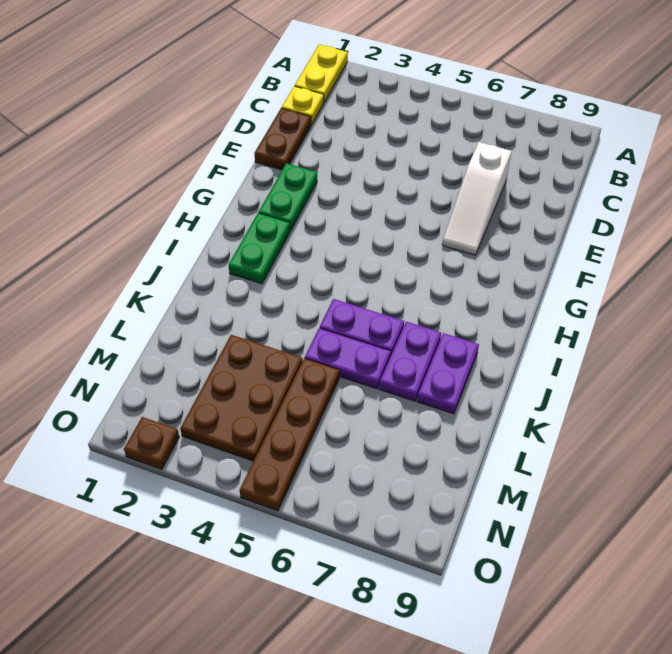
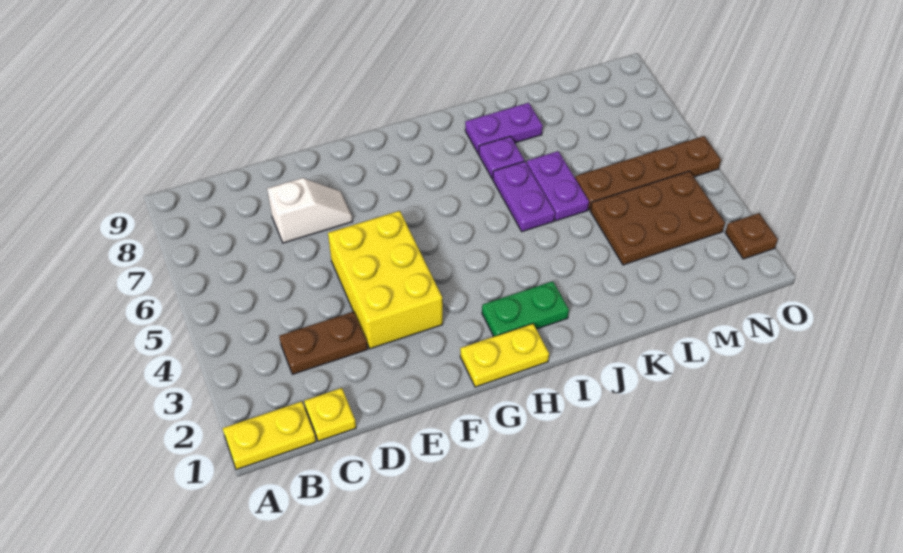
brown 1x2 plate [254,108,311,170] -> brown 1x2 plate moved to [279,312,368,374]
white 1x3 slope [442,142,512,255] -> white 1x2 slope [267,178,353,243]
none -> yellow 2x3 brick [328,211,443,349]
green 1x2 plate [259,163,317,230] -> none
none -> yellow 1x2 plate [460,324,549,387]
purple 1x2 plate [379,322,441,401] -> purple 1x1 plate [479,136,524,179]

